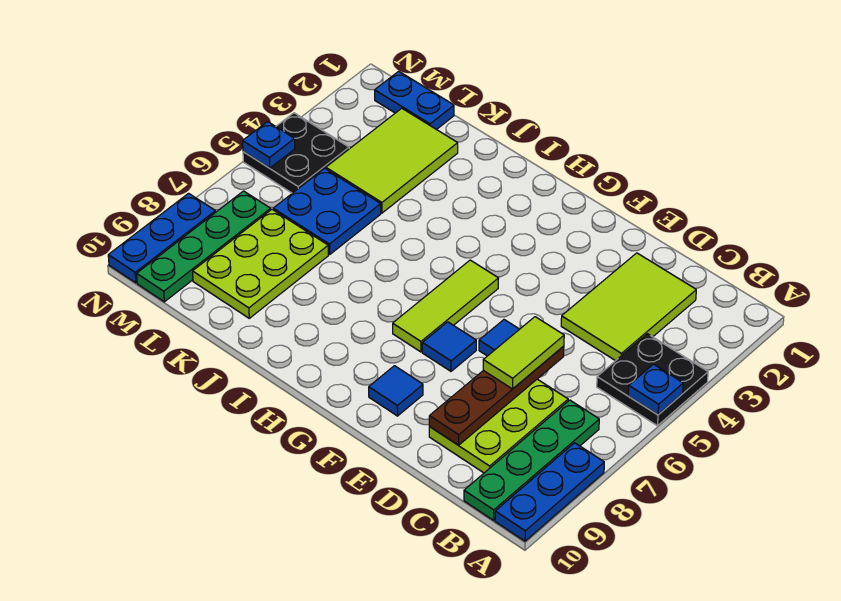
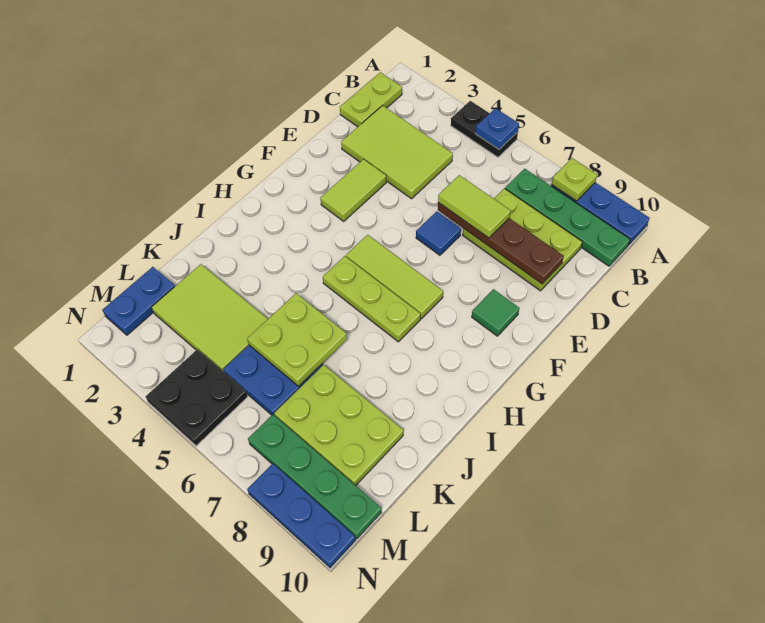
black 2x2 plate [597,334,708,426] -> black 1x2 plate [451,101,518,157]
none -> lime 1x1 plate [552,158,597,201]
none -> lime 1x2 plate [340,72,402,127]
none -> lime 1x2 tile [320,159,386,221]
blue 1x1 tile [422,322,476,371] -> none
blue 1x1 tile [369,366,423,416] -> green 1x1 tile [472,289,519,336]
none -> lime 1x3 plate [323,256,420,342]
none -> lime 2x2 plate [247,293,347,386]
blue 1x1 plate [243,122,295,168] -> none

